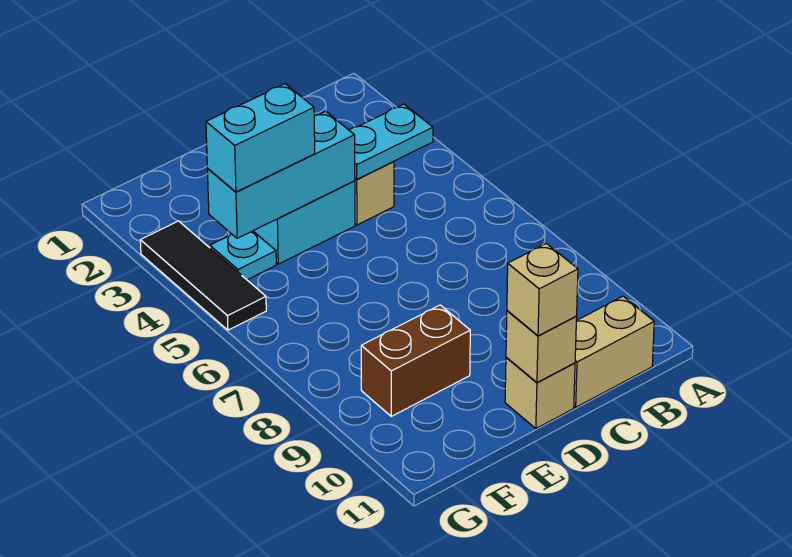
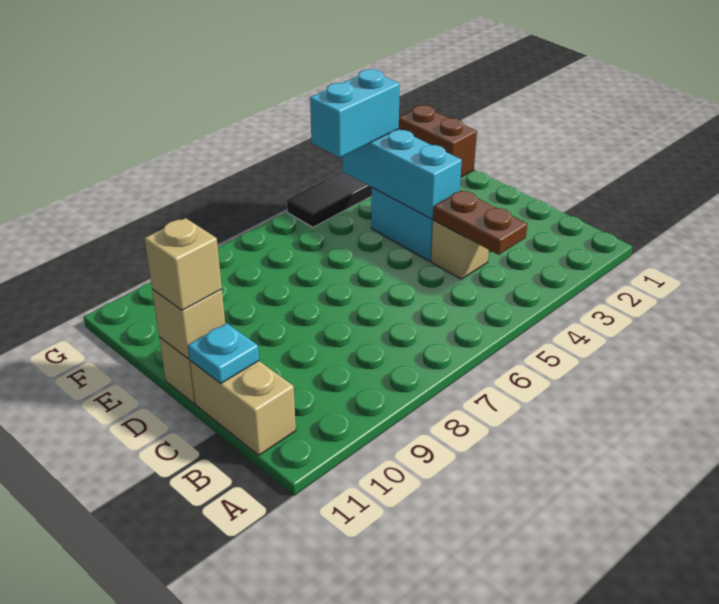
cyan 1x2 plate [349,104,433,179] -> brown 1x2 plate [433,190,527,255]
cyan 1x2 brick [206,84,315,192] -> cyan 1x2 brick turned to [310,69,400,158]
brown 1x2 brick [361,305,470,416] -> brown 1x2 brick moved to [399,105,477,177]
cyan 1x1 plate [210,231,276,280] -> cyan 1x1 plate moved to [188,323,259,384]

